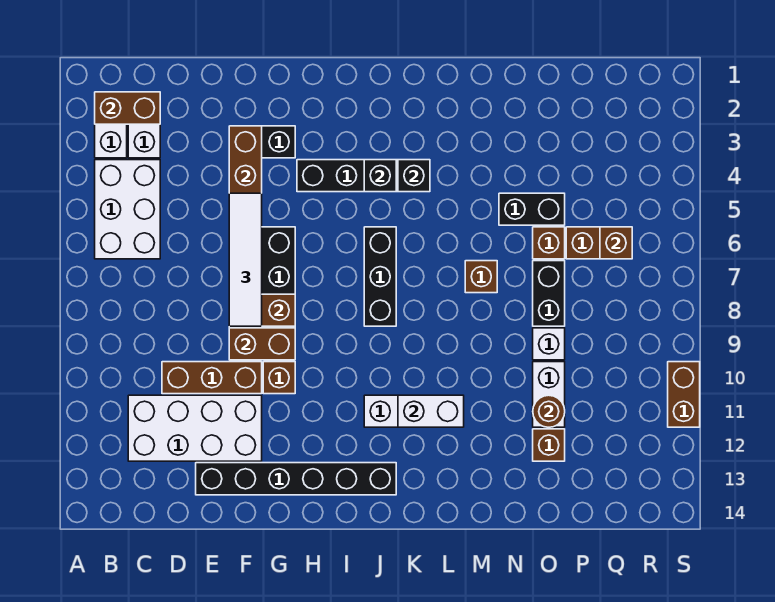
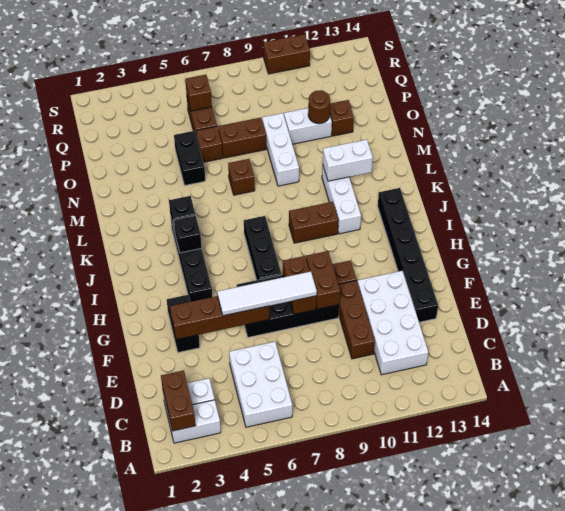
white 2x3 brick [95,160,160,259] -> white 2x3 brick turned to [229,342,292,427]
black 1x3 brick [364,227,396,326] -> black 1x3 brick turned to [244,216,281,280]
none -> brown 1x2 brick [289,202,338,243]
white 1x2 brick [398,395,464,427] -> white 1x2 brick turned to [323,140,373,181]
black 1x2 brick [533,261,565,326] -> brown 1x2 brick [218,118,266,158]
white 1x1 brick [533,328,565,360] -> white 1x3 brick [262,113,299,186]

